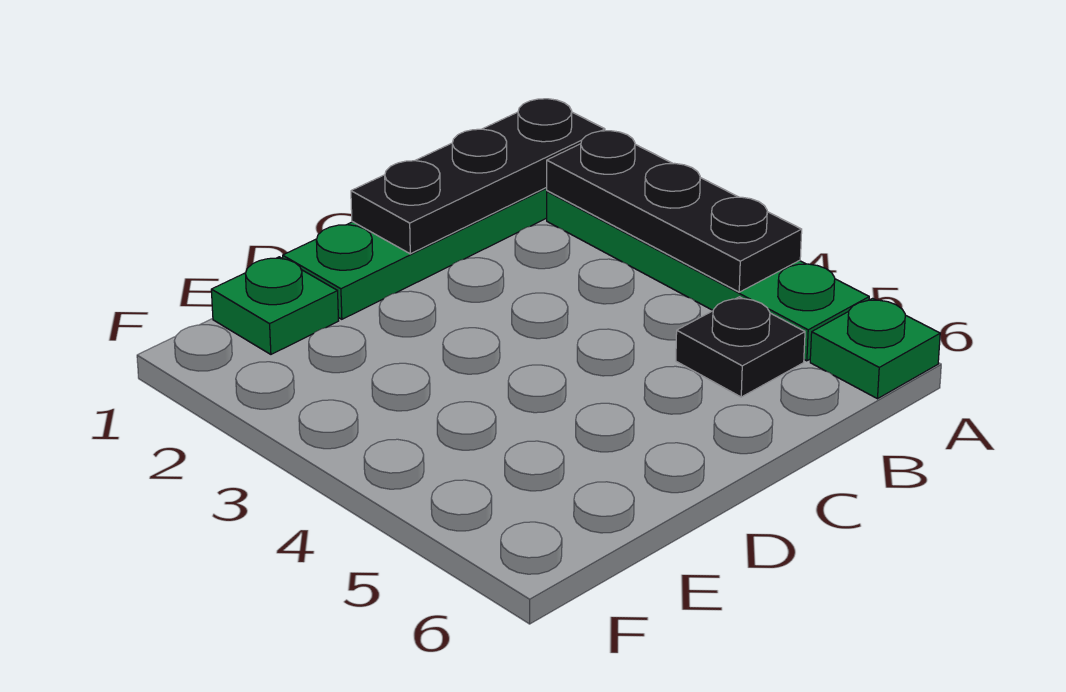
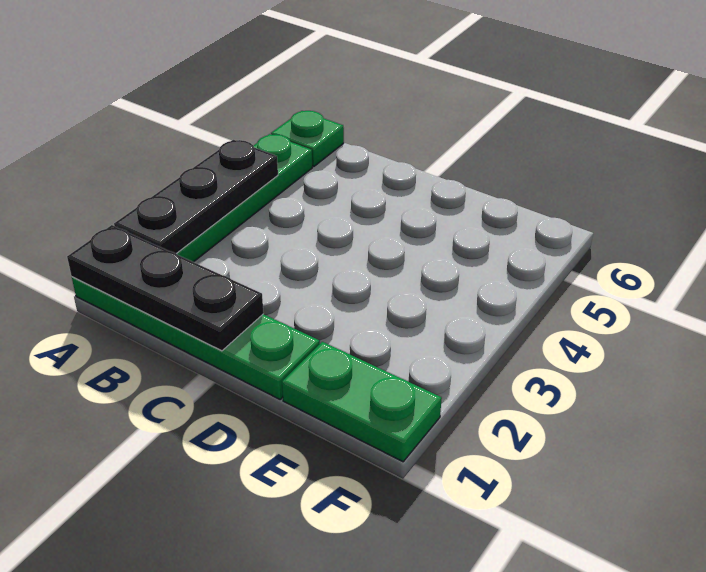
black 1x1 plate [676,297,805,397] -> none
green 1x1 plate [211,257,339,354] -> green 1x2 plate [282,342,442,462]

